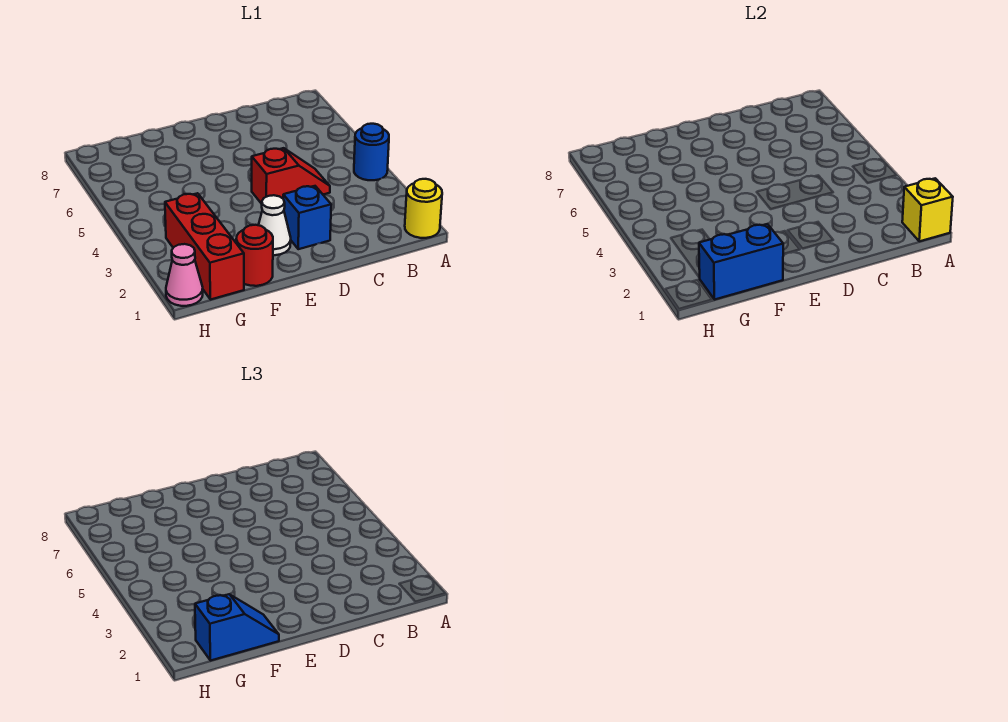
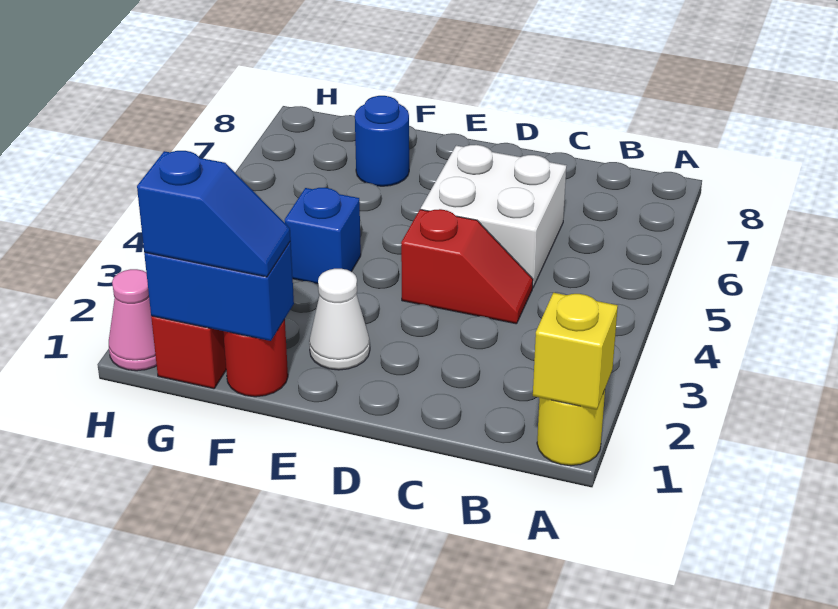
blue 1x1 round brick [354,124,389,180] -> blue 1x1 round brick moved to [355,96,409,186]
none -> white 2x2 brick [421,145,566,287]
blue 1x1 brick [283,186,331,249] -> blue 1x1 brick moved to [285,188,361,284]

